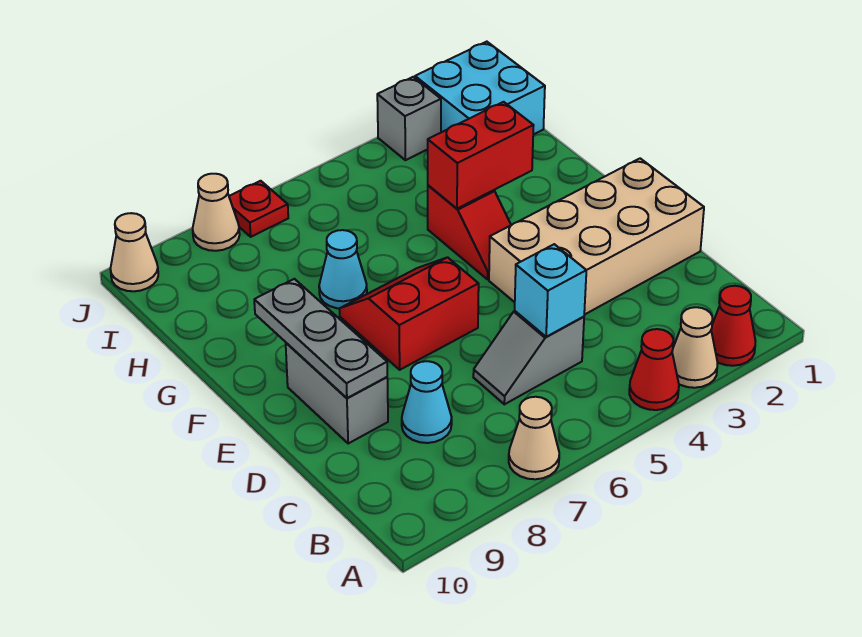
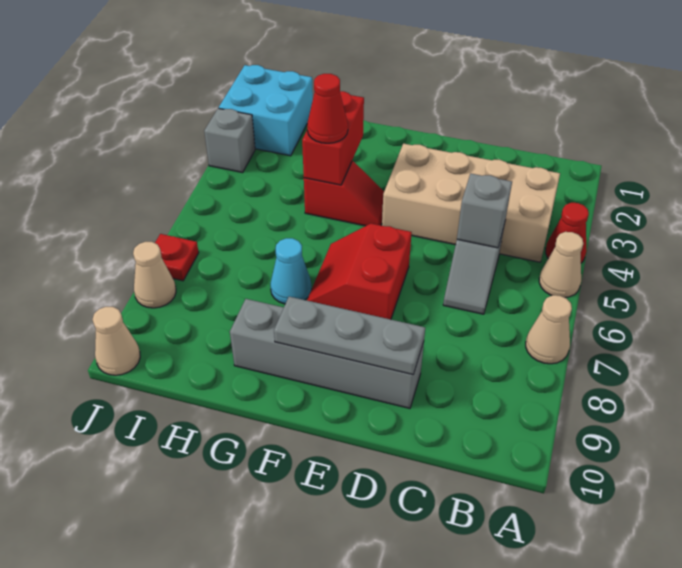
red 1x1 cone [711,286,755,366] -> red 1x1 cone moved to [307,74,348,143]
tan 1x1 cone [672,307,718,388] -> tan 1x1 cone moved to [539,232,583,298]
cyan 1x1 brick [515,244,586,337] -> grey 1x1 brick [457,174,512,248]
cyan 1x1 cone [402,361,452,443] -> none
tan 2x4 brick [489,158,704,315] -> tan 2x4 brick turned to [382,144,560,262]
grey 1x2 brick [286,343,388,443] -> grey 1x4 brick [230,299,424,408]

